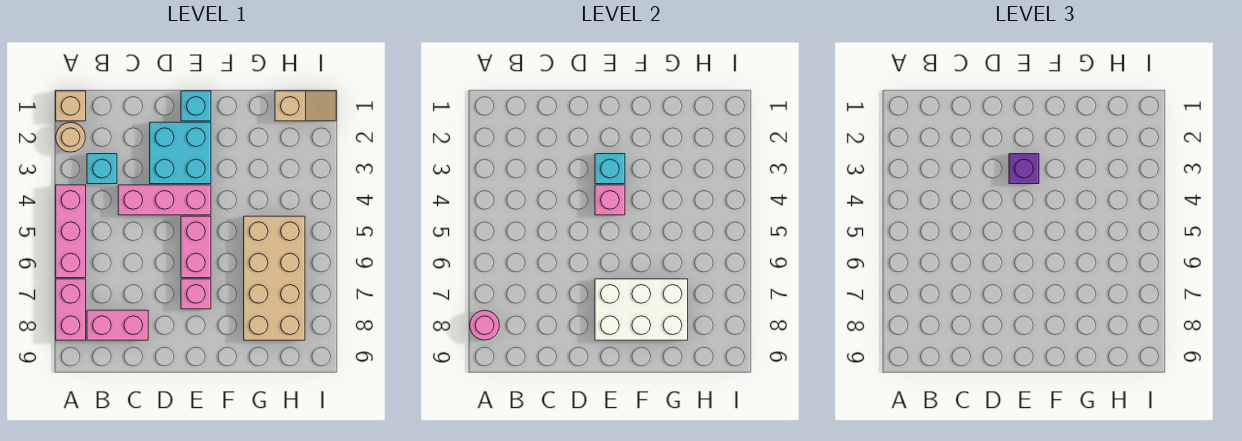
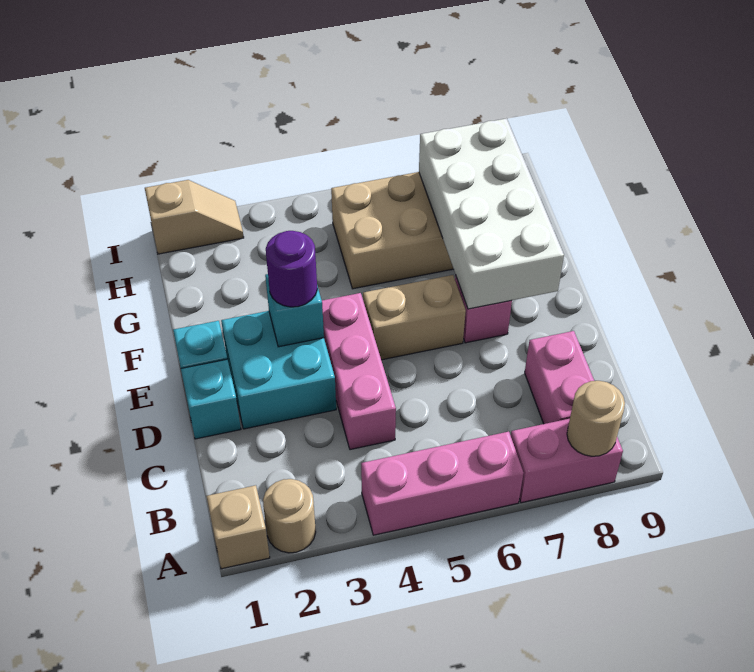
pink 1x1 round brick [470,310,499,340] -> tan 1x1 round brick [567,381,625,456]
cyan 1x1 brick [87,154,117,184] -> cyan 1x1 brick moved to [181,359,241,439]
purple 1x1 brick [1009,154,1039,184] -> purple 1x1 round brick [266,231,317,307]
pink 1x1 brick [595,185,625,215] -> none
pink 1x2 brick [181,216,211,278] -> tan 1x2 brick [363,275,466,360]
white 2x3 brick [595,279,688,340] -> white 2x4 brick [419,119,564,309]
tan 1x2 slope [275,91,336,121] -> tan 1x2 slope turned to [145,180,244,254]

